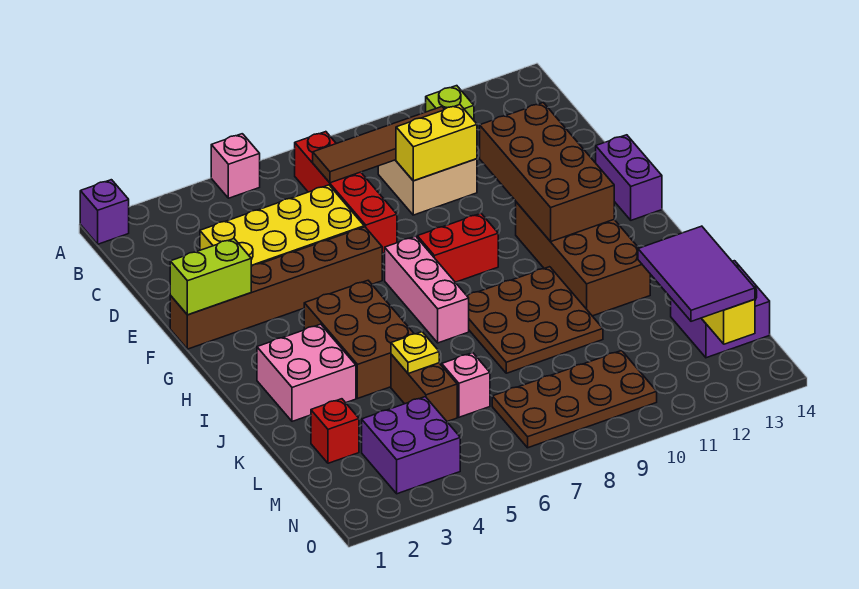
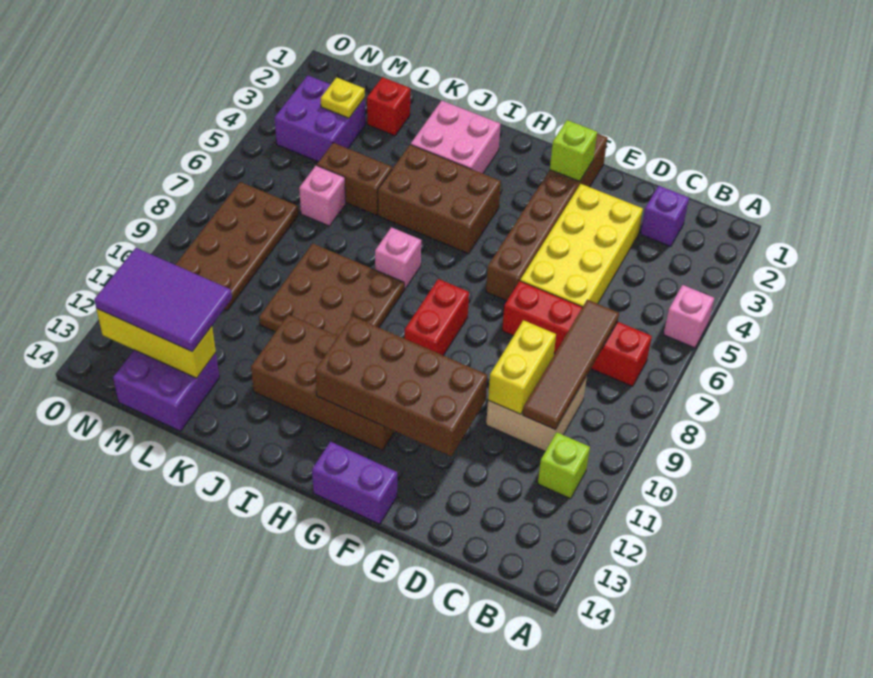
purple 1x1 brick [80,180,129,244] -> purple 1x1 brick moved to [641,186,689,247]
lime 1x2 brick [170,239,251,315] -> lime 1x1 brick [550,120,597,181]
pink 1x3 brick [385,236,469,343] -> pink 1x1 brick [375,227,421,289]
yellow 1x1 plate [391,332,439,374] -> yellow 1x1 plate moved to [321,77,365,118]

